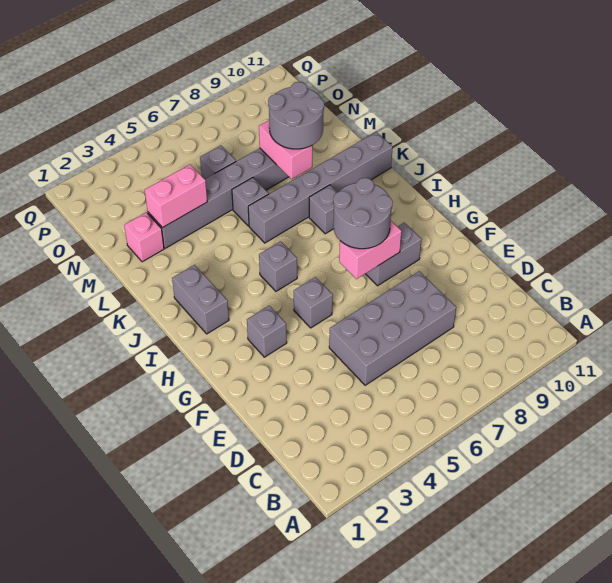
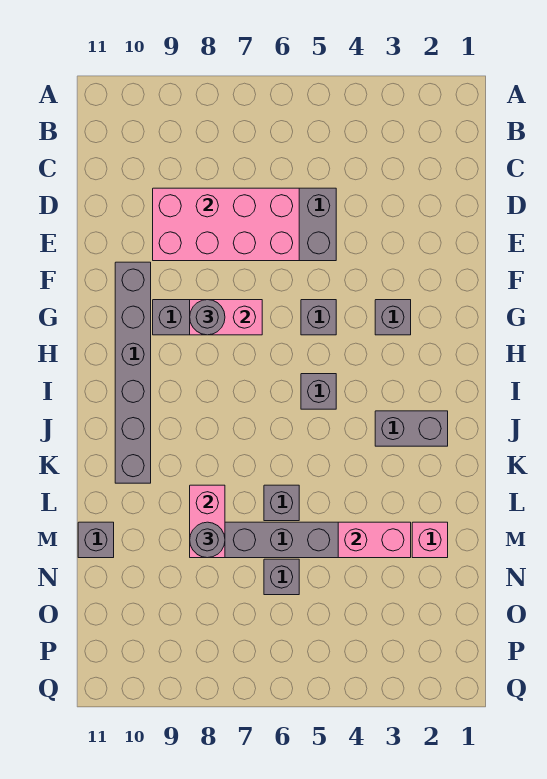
none -> pink 2x4 brick [153,188,299,261]
grey 2x2 round brick [333,178,393,249] -> grey 1x1 round brick [190,300,225,335]
grey 1x2 brick [172,265,229,334] -> grey 1x2 brick turned to [375,411,448,446]
grey 1x1 brick [309,185,337,234] -> grey 1x1 brick moved to [78,522,114,558]
grey 1x6 brick [248,132,393,243] -> grey 1x6 brick turned to [115,262,151,483]
grey 2x2 round brick [268,82,324,149] -> grey 1x1 round brick [190,522,225,558]

